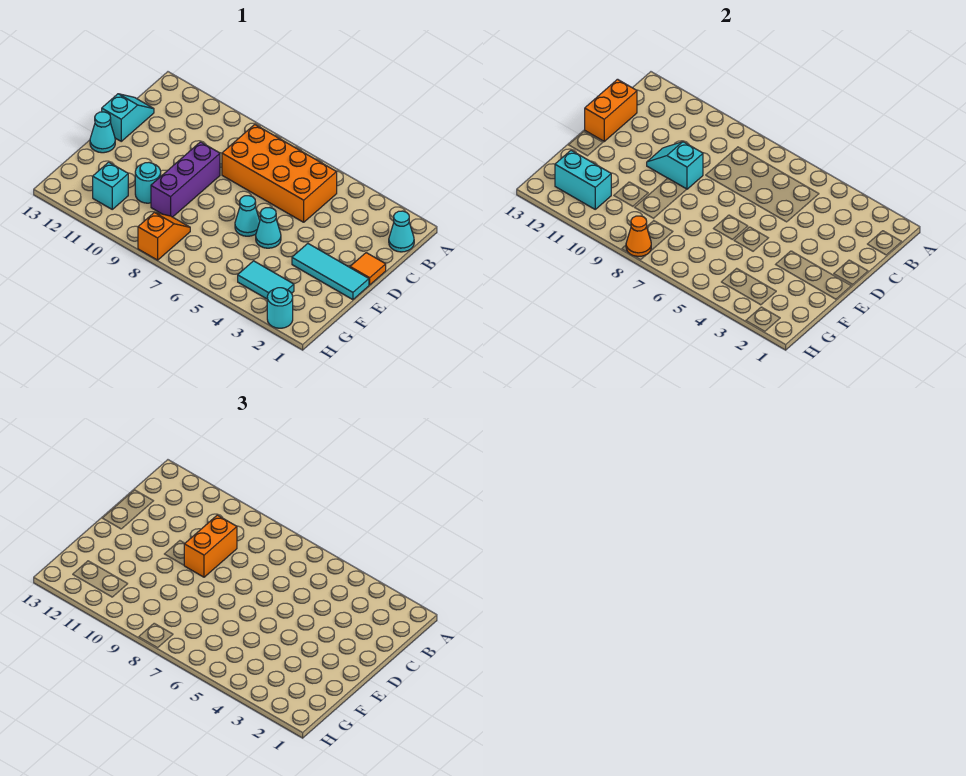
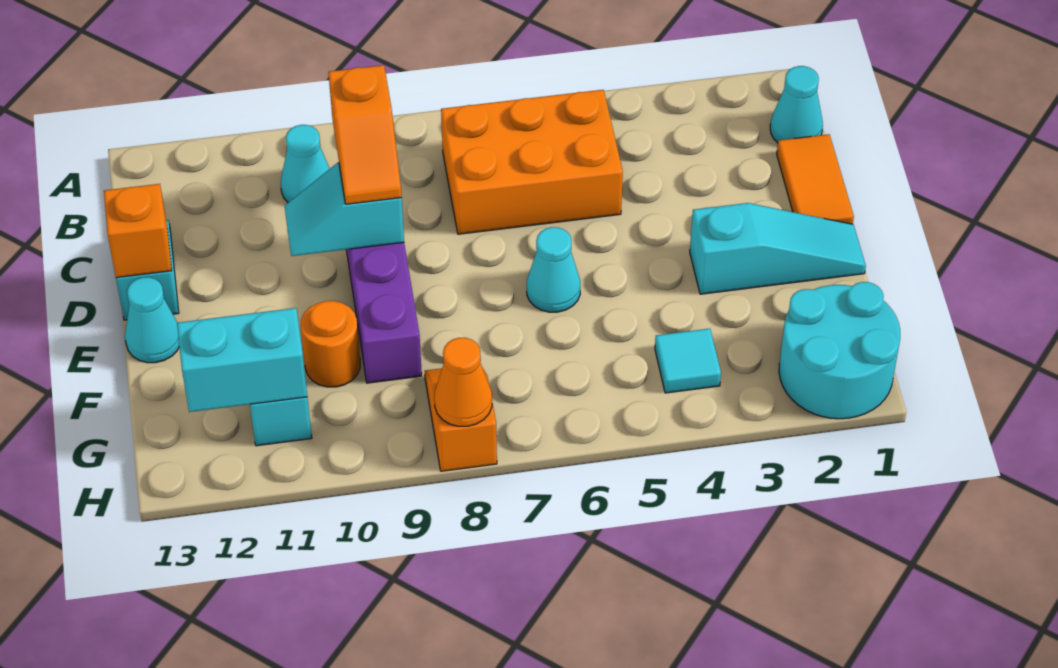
orange 2x4 brick [222,125,337,222] -> orange 2x3 brick [441,90,623,234]
orange 1x2 brick [184,515,237,577] -> orange 1x2 slope [328,65,402,204]
orange 1x2 brick [585,79,637,141] -> orange 1x1 brick [104,184,172,278]
orange 1x1 tile [350,253,386,285] -> orange 1x2 tile [777,134,854,224]
cyan 1x3 tile [292,244,369,300] -> cyan 1x3 slope [690,203,866,294]
cyan 1x1 cone [256,208,281,248] -> cyan 1x1 cone moved to [281,125,330,203]
cyan 1x1 round brick [135,163,161,203] -> orange 1x1 round brick [301,301,360,387]
cyan 1x2 tile [238,261,294,299] -> cyan 1x1 tile [655,329,721,393]
cyan 1x1 round brick [267,288,293,328] -> cyan 2x2 round brick [779,282,900,419]

